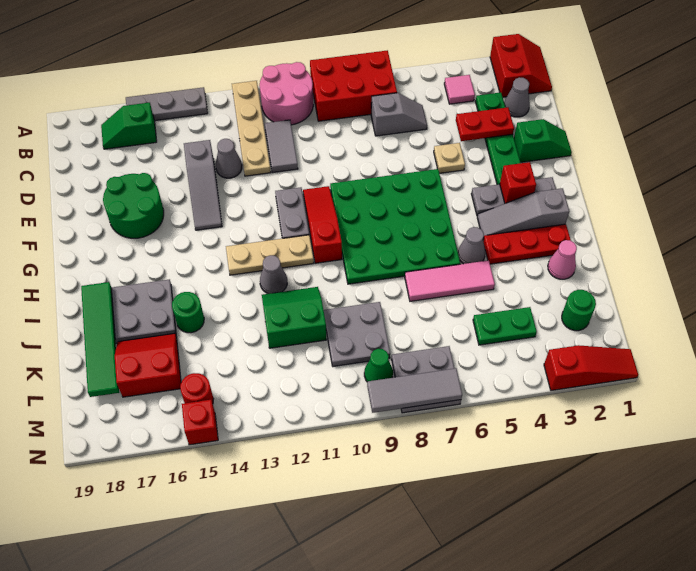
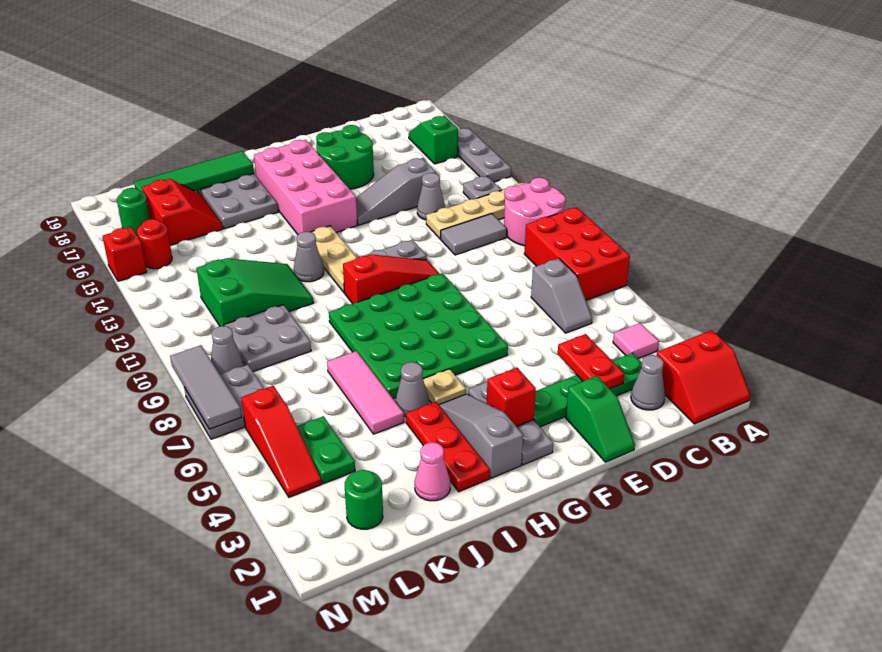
none -> grey 1x1 plate [463,176,501,199]
tan 1x1 plate [434,143,465,173] -> tan 1x1 plate moved to [423,369,466,405]
none -> pink 2x4 brick [254,140,357,234]
green 2x2 slope [262,287,326,348] -> green 2x3 slope [196,258,313,326]
green 1x1 round brick [172,292,204,333] -> green 1x1 round brick moved to [117,188,150,236]
green 1x1 cone [364,349,393,382] -> grey 1x1 cone [211,326,243,374]
red 1x3 slope [544,345,638,391] -> red 1x3 slope moved to [241,386,322,497]

